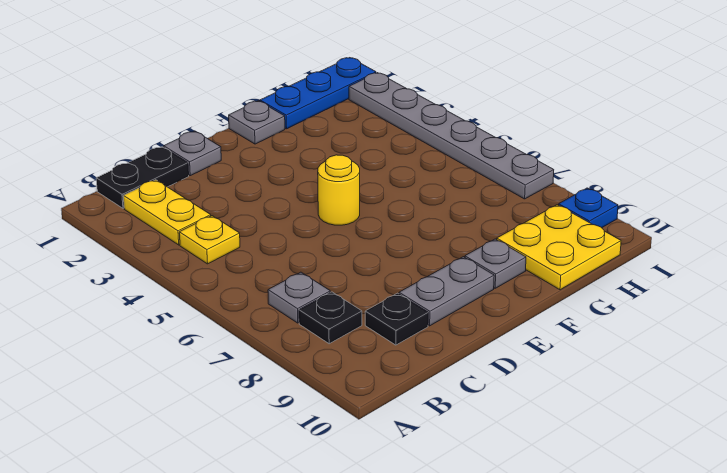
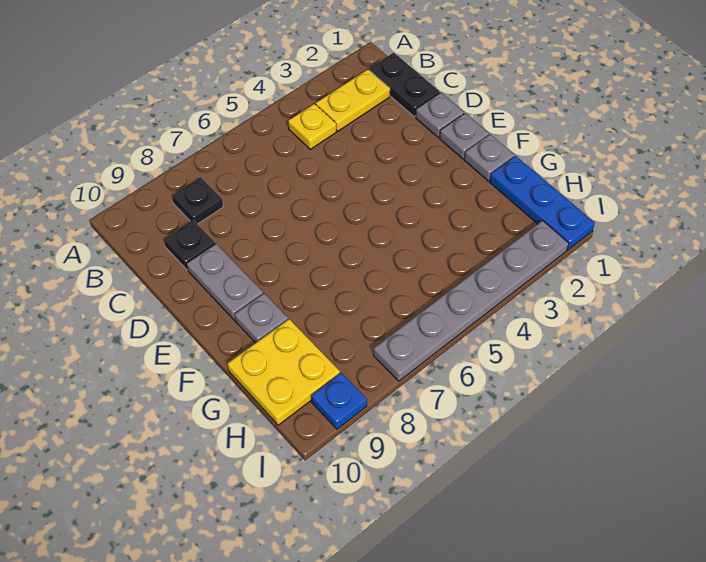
grey 1x1 plate [268,272,330,323] -> grey 1x1 plate moved to [440,113,489,159]
yellow 1x1 round brick [318,155,360,225] -> none

